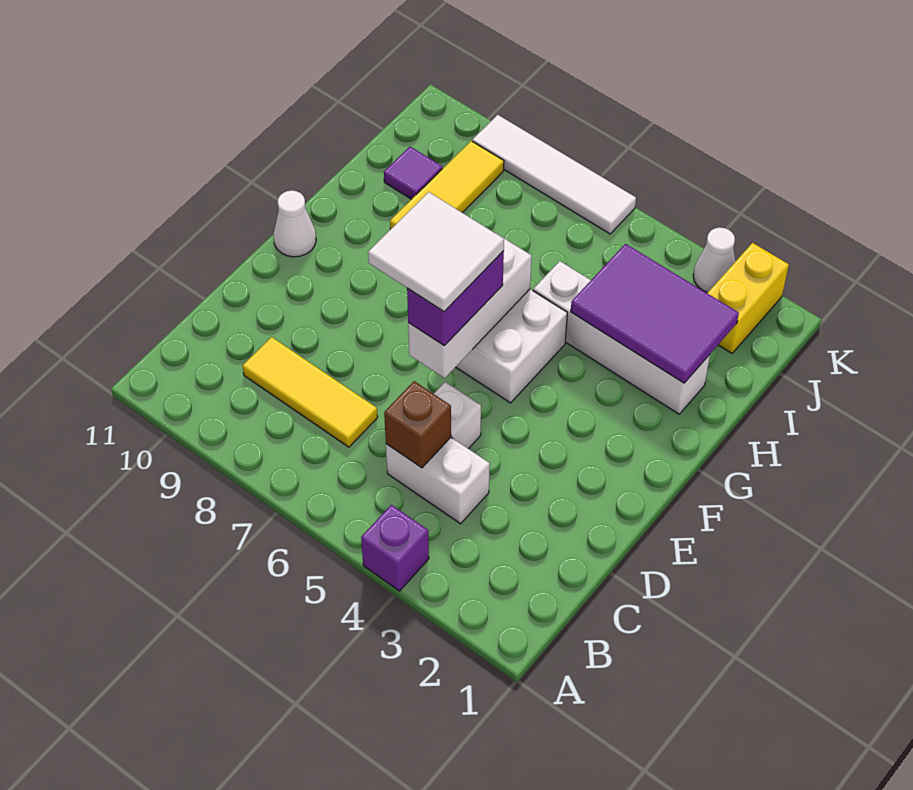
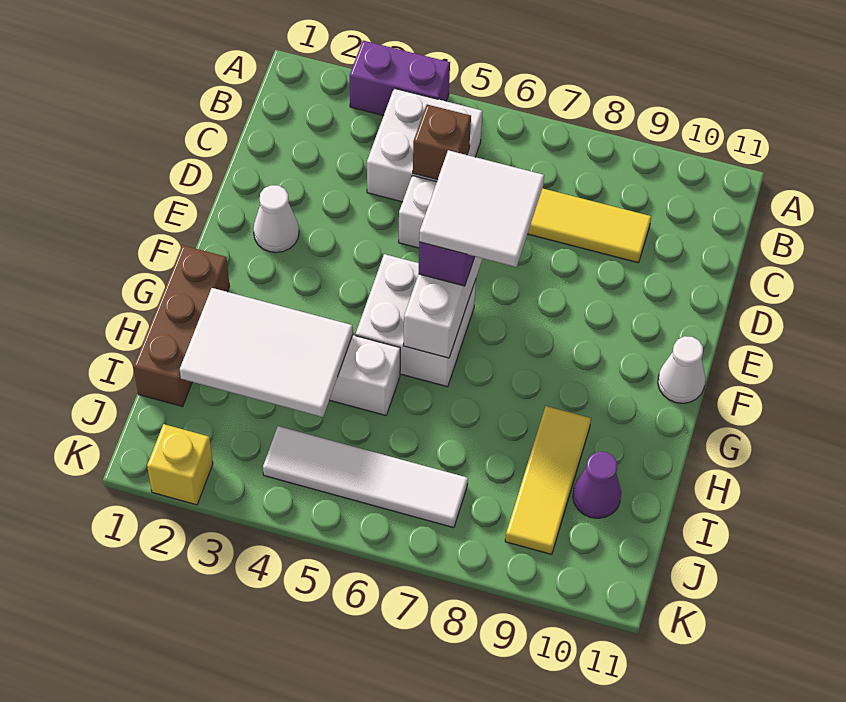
purple 1x1 brick [361,505,429,591] -> purple 1x2 brick [350,41,450,116]
white 1x2 brick [386,438,490,524] -> white 2x2 brick [367,88,482,202]
none -> brown 1x3 brick [133,245,230,406]
purple 2x3 tile [571,244,739,383] -> white 2x3 tile [180,288,353,417]
purple 1x1 tile [384,147,442,199] -> purple 1x1 cone [573,452,621,518]
yellow 1x2 brick [707,243,789,353] -> yellow 1x1 brick [147,424,213,505]
white 1x1 cone [693,228,735,293] -> white 1x1 cone moved to [253,185,299,253]
white 1x4 tile [472,115,636,234] -> white 1x4 tile moved to [263,426,468,528]

